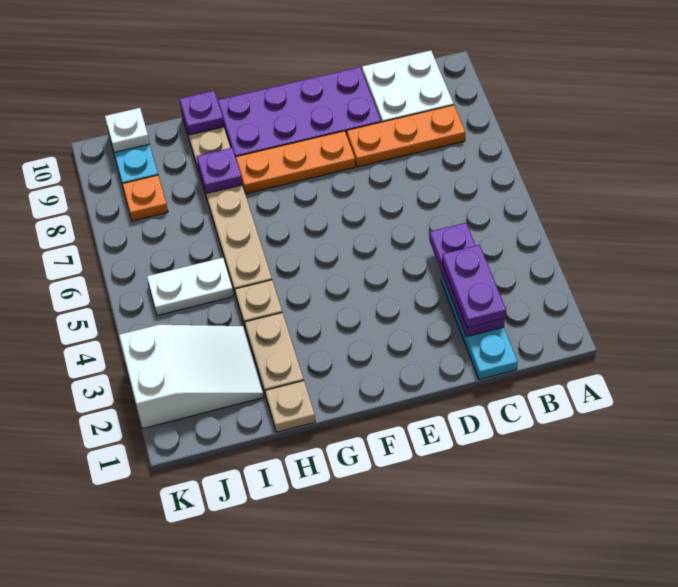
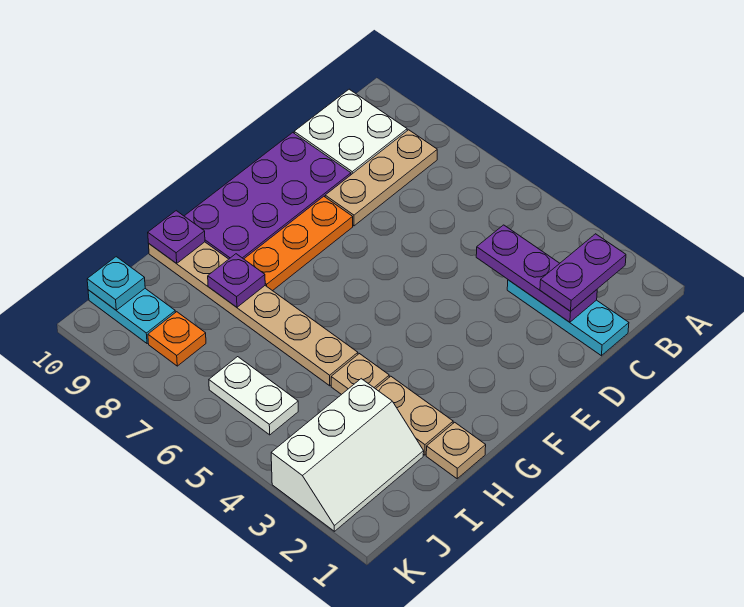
orange 1x3 plate [347,105,465,167] -> tan 1x3 plate [325,130,437,226]
purple 1x2 plate [442,245,506,328] -> purple 1x2 plate turned to [540,234,626,311]
white 2x3 slope [119,325,264,428] -> white 2x3 slope turned to [271,379,424,531]
white 1x2 plate [147,258,234,316] -> white 1x2 plate turned to [209,357,298,435]
white 1x1 plate [105,108,150,152] -> cyan 1x1 plate [87,257,145,310]

